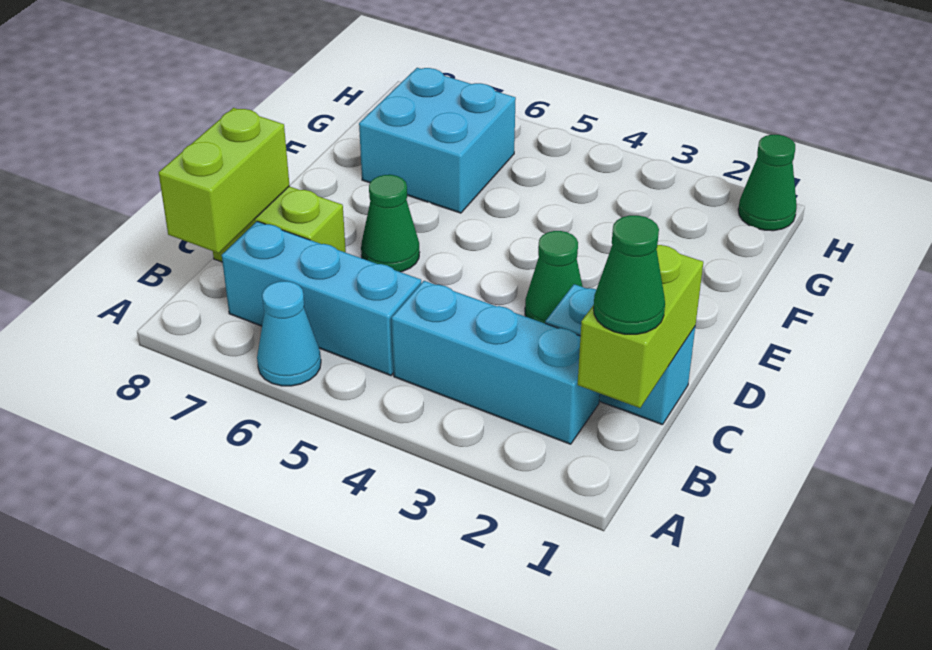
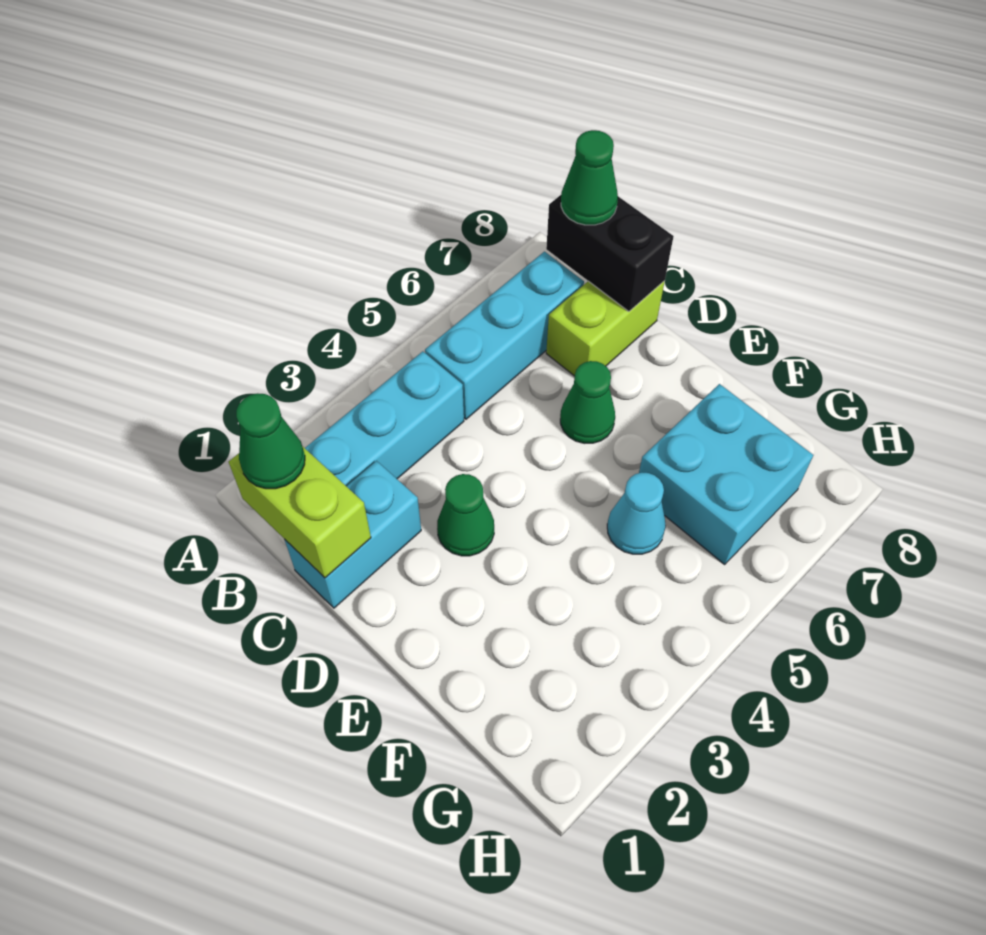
cyan 1x1 cone [257,281,321,386] -> cyan 1x1 cone moved to [607,473,666,554]
lime 1x2 brick [159,108,290,253] -> black 1x2 brick [546,195,674,311]
green 1x1 cone [738,135,797,231] -> green 1x1 cone moved to [561,130,618,225]

